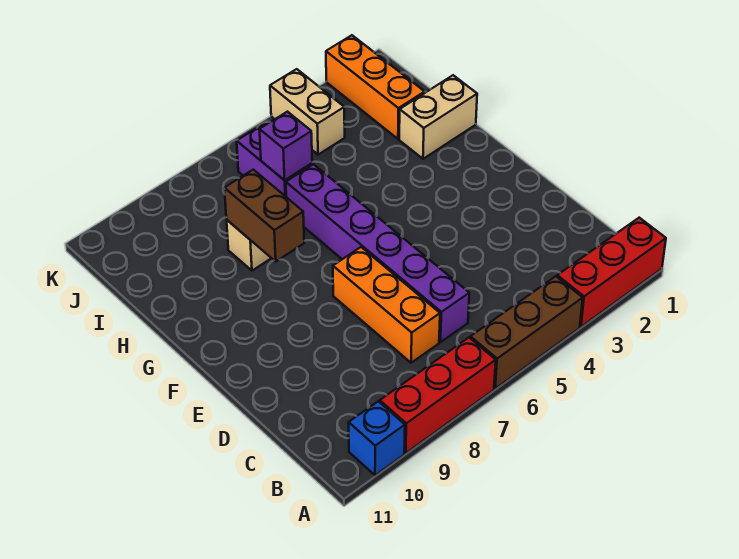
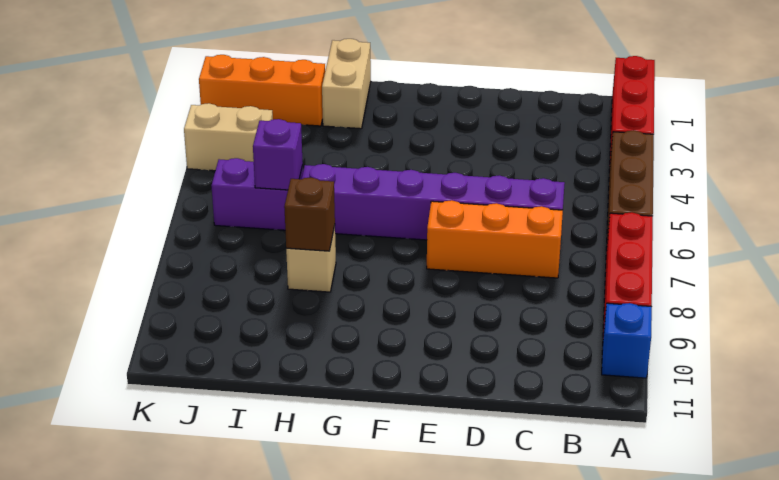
brown 1x2 brick [224,170,304,261] -> brown 1x1 brick [284,178,335,251]

